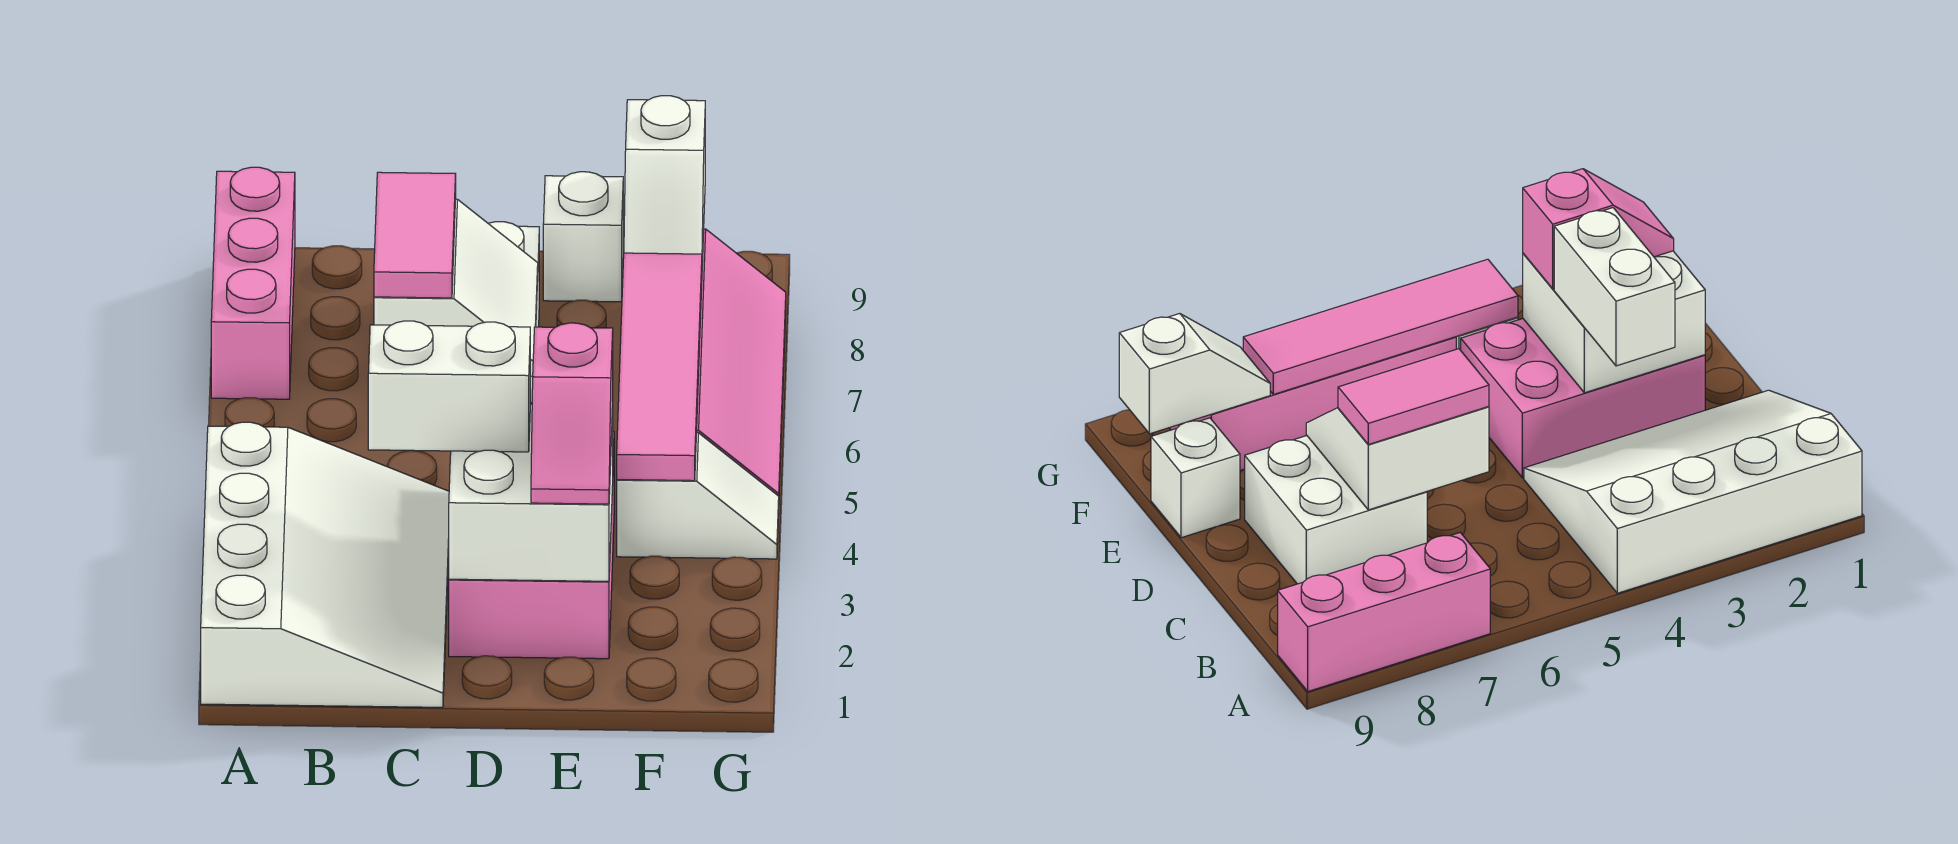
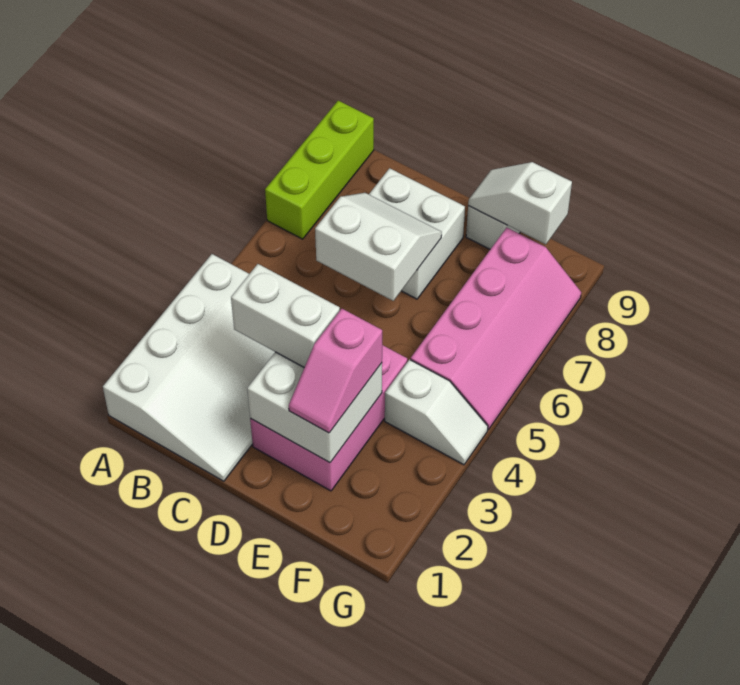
pink 1x3 brick [211,167,295,399] -> lime 1x3 brick [265,101,374,239]
white 2x2 slope [374,199,538,376] -> white 2x2 slope turned to [315,193,442,301]
pink 1x2 tile [374,172,456,298] -> none
pink 1x4 tile [617,253,702,481] -> none
white 1x2 slope [624,96,705,261] -> white 1x2 slope turned to [468,162,572,244]

